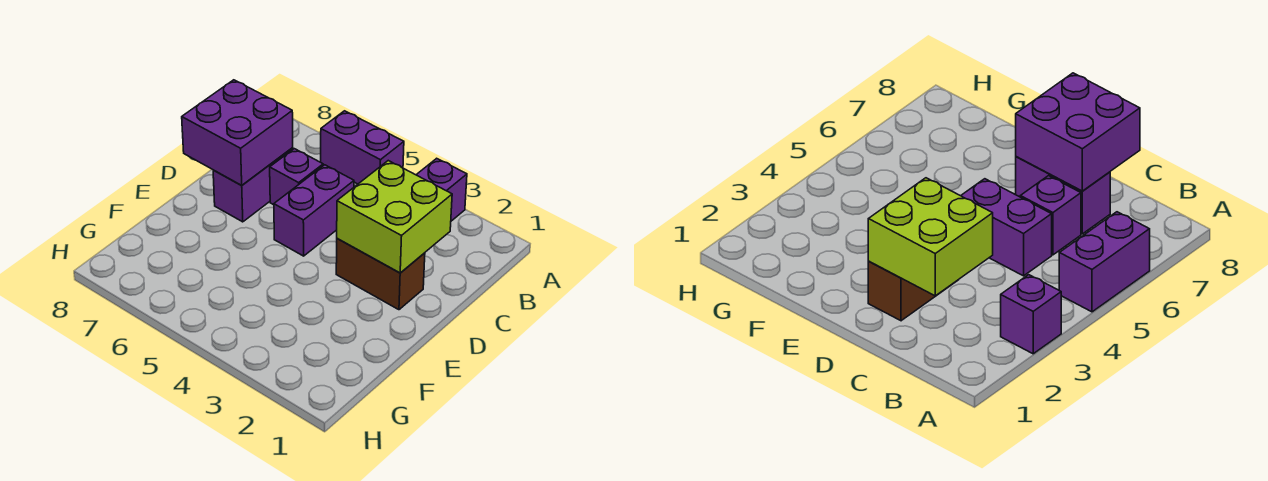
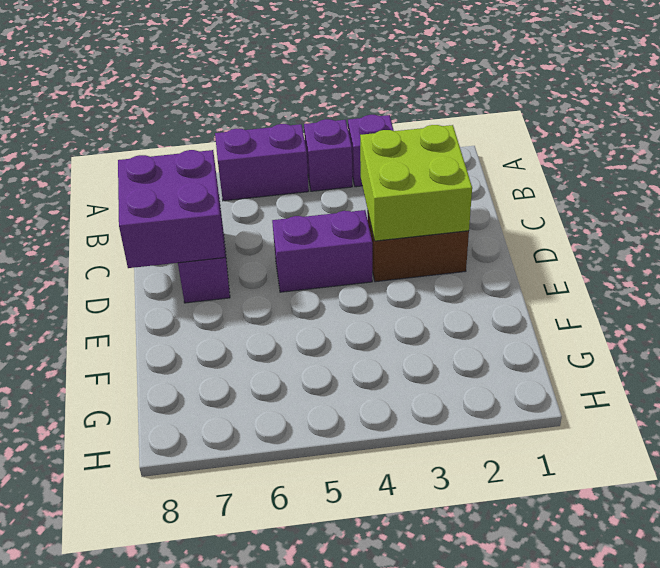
purple 1x2 brick [274,165,354,256] -> purple 1x2 brick turned to [272,210,372,292]
purple 1x1 brick [270,149,323,205] -> purple 1x1 brick moved to [304,119,352,191]

